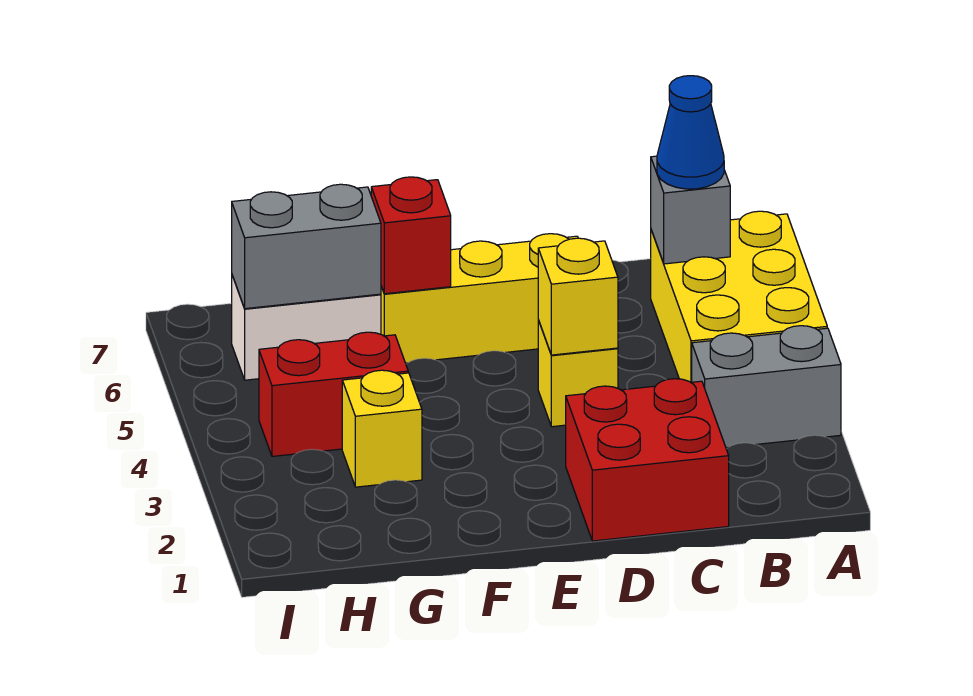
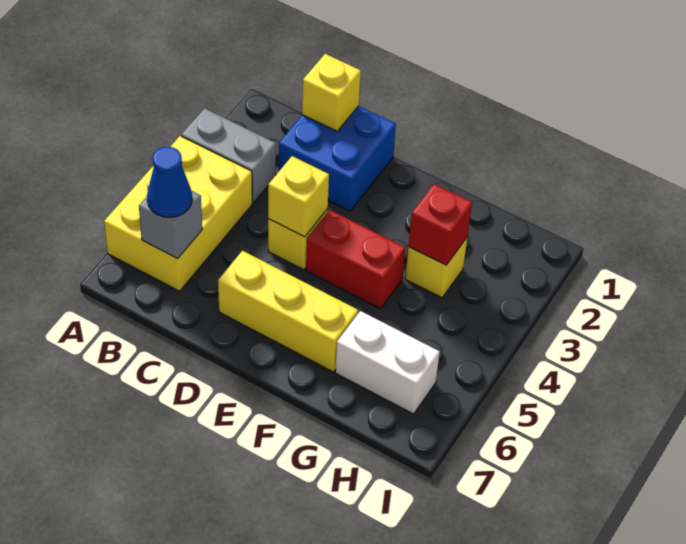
red 2x2 brick [566,379,729,541] -> blue 2x2 brick [279,106,396,211]
none -> yellow 1x1 brick [302,54,361,131]
red 1x1 brick [371,177,451,294] -> red 1x1 brick moved to [409,184,472,265]
red 1x2 brick [259,332,408,456] -> red 1x2 brick moved to [306,210,405,309]
grey 1x2 brick [232,184,381,309] -> none

